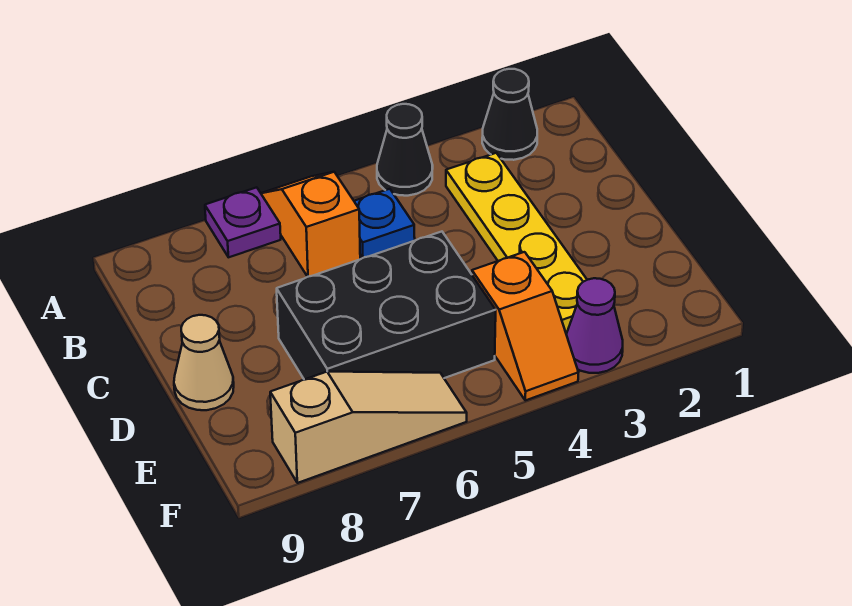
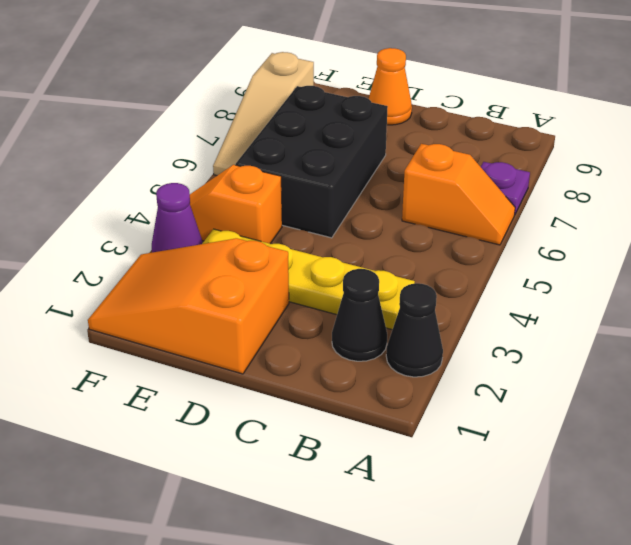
black 1x1 cone [377,104,433,196] -> black 1x1 cone moved to [332,269,387,361]
blue 1x1 plate [354,189,415,258] -> none
none -> orange 2x3 slope [88,238,289,374]
tan 1x1 cone [174,315,234,410] -> orange 1x1 cone [369,48,412,125]

